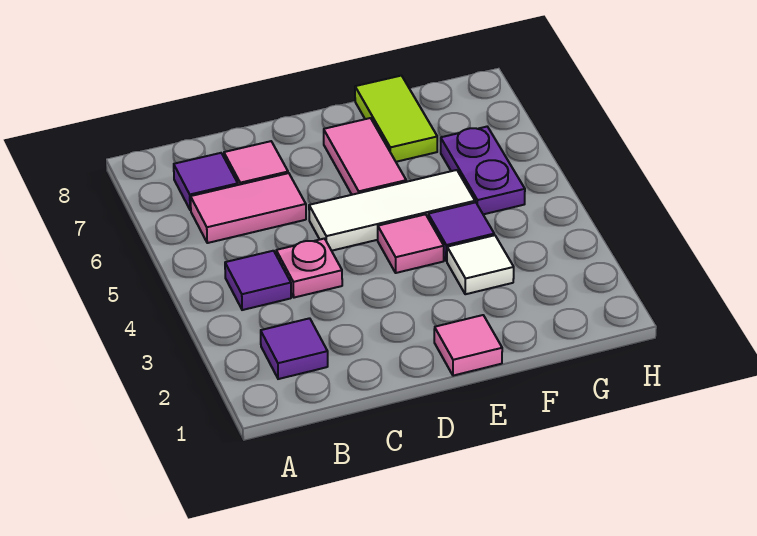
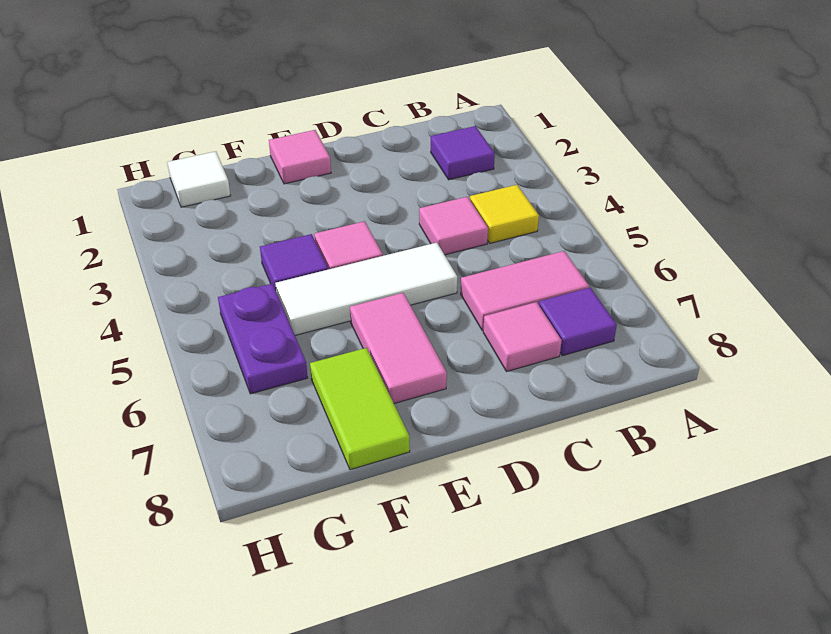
purple 1x1 tile [225,251,291,310] -> yellow 1x1 tile [470,185,539,243]
pink 1x1 plate [276,239,342,298] -> pink 1x1 tile [419,197,488,255]
white 1x1 tile [447,235,514,294] -> white 1x1 tile moved to [167,151,231,207]

